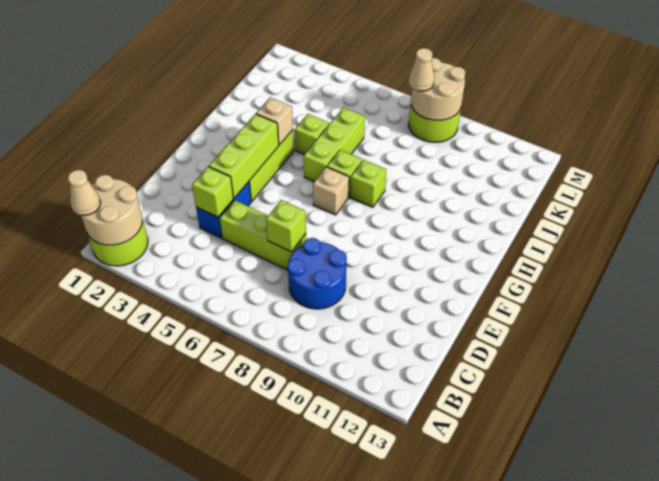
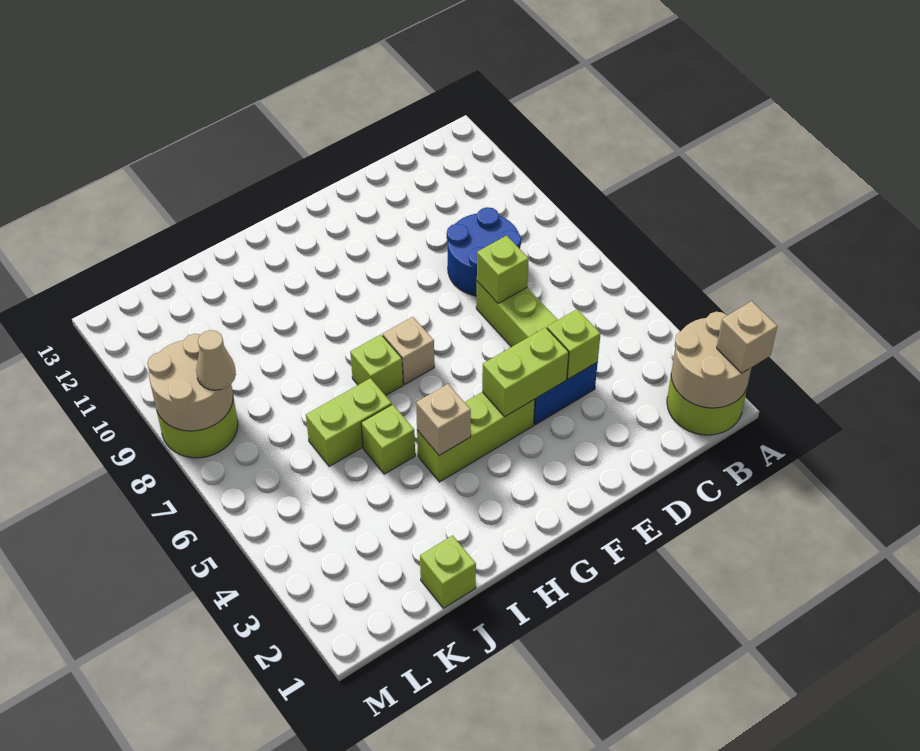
tan 1x1 cone [68,170,101,215] -> tan 1x1 brick [717,301,777,373]
lime 1x3 brick [209,114,279,198] -> lime 1x2 brick [482,327,569,416]
lime 1x3 brick [304,107,365,182] -> lime 1x2 brick [306,378,392,466]
lime 1x1 brick [350,160,386,207] -> lime 1x1 brick moved to [420,536,476,608]

